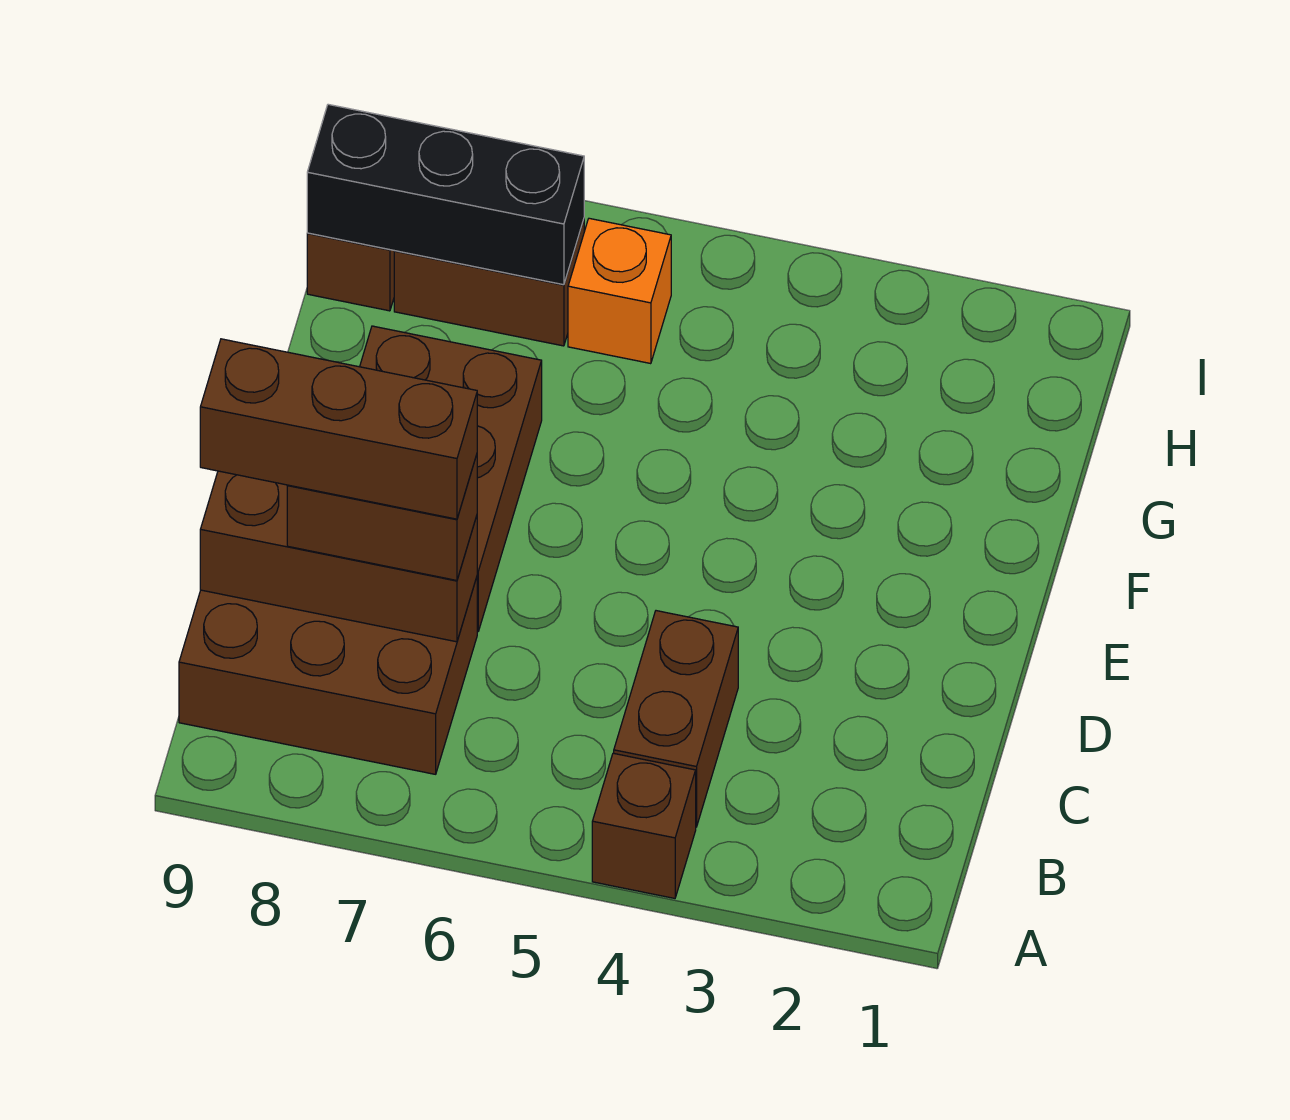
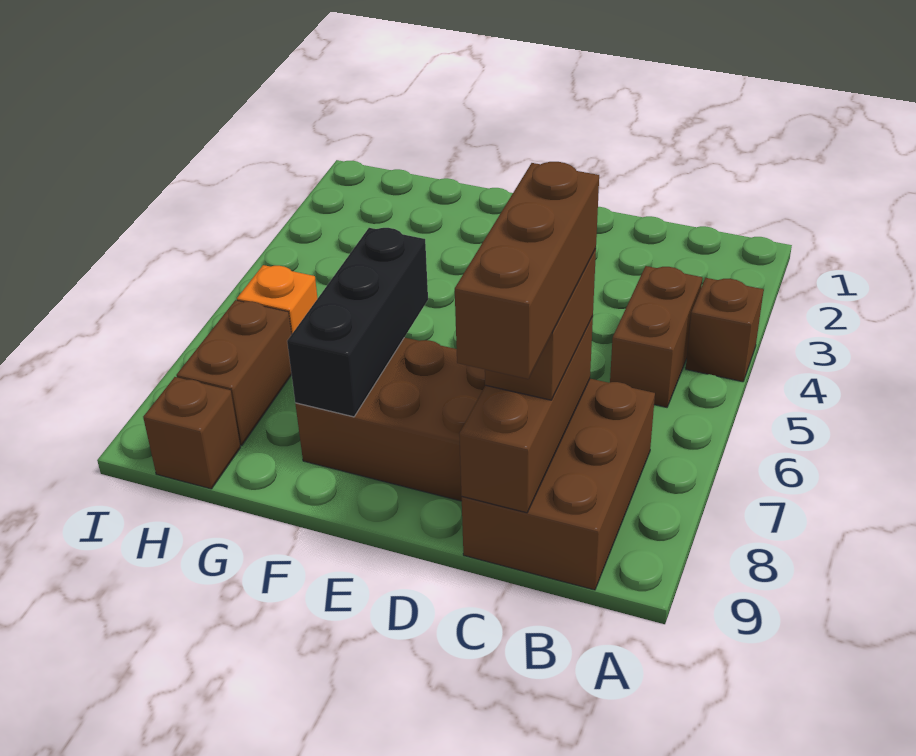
brown 1x2 brick [614,611,738,827] -> brown 1x2 brick turned to [610,266,702,407]
black 1x3 brick [307,104,584,285] -> black 1x3 brick moved to [287,228,428,417]

